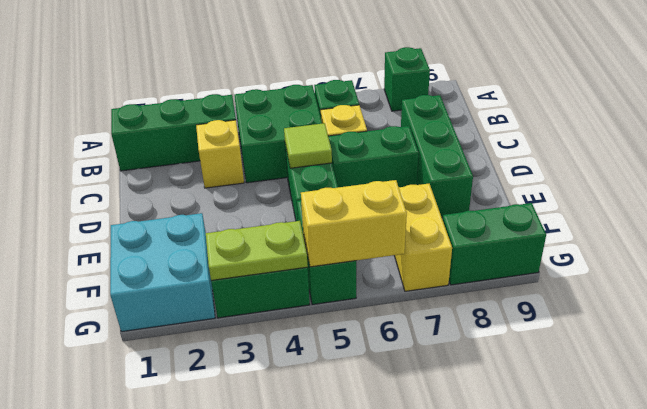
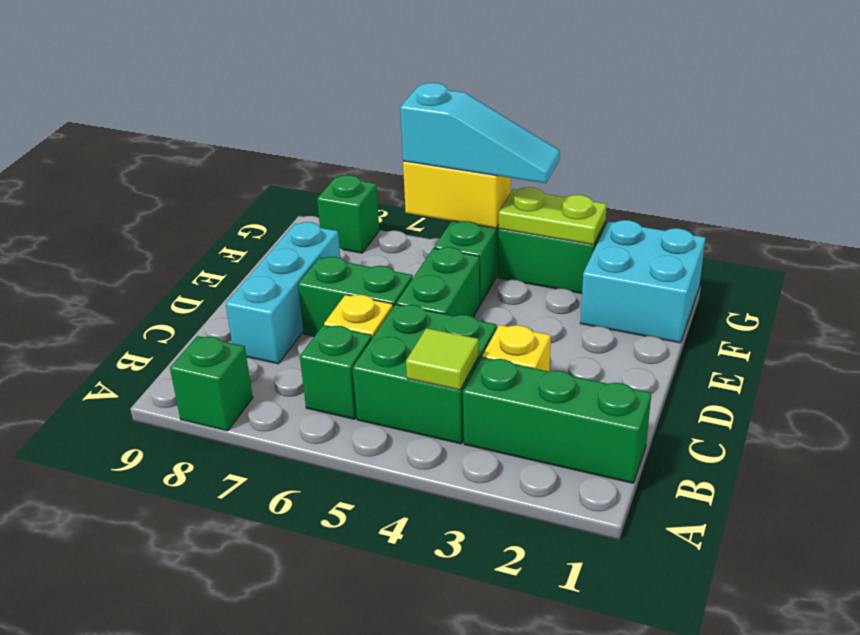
green 1x3 brick [401,95,473,217] -> cyan 1x3 brick [226,222,340,364]
lime 1x1 tile [284,123,332,168] -> lime 1x1 tile moved to [406,328,479,390]
yellow 1x2 brick [394,184,452,291] -> none
none -> cyan 1x3 slope [400,83,560,183]
green 1x2 brick [443,203,546,285] -> green 1x1 brick [317,175,379,253]

